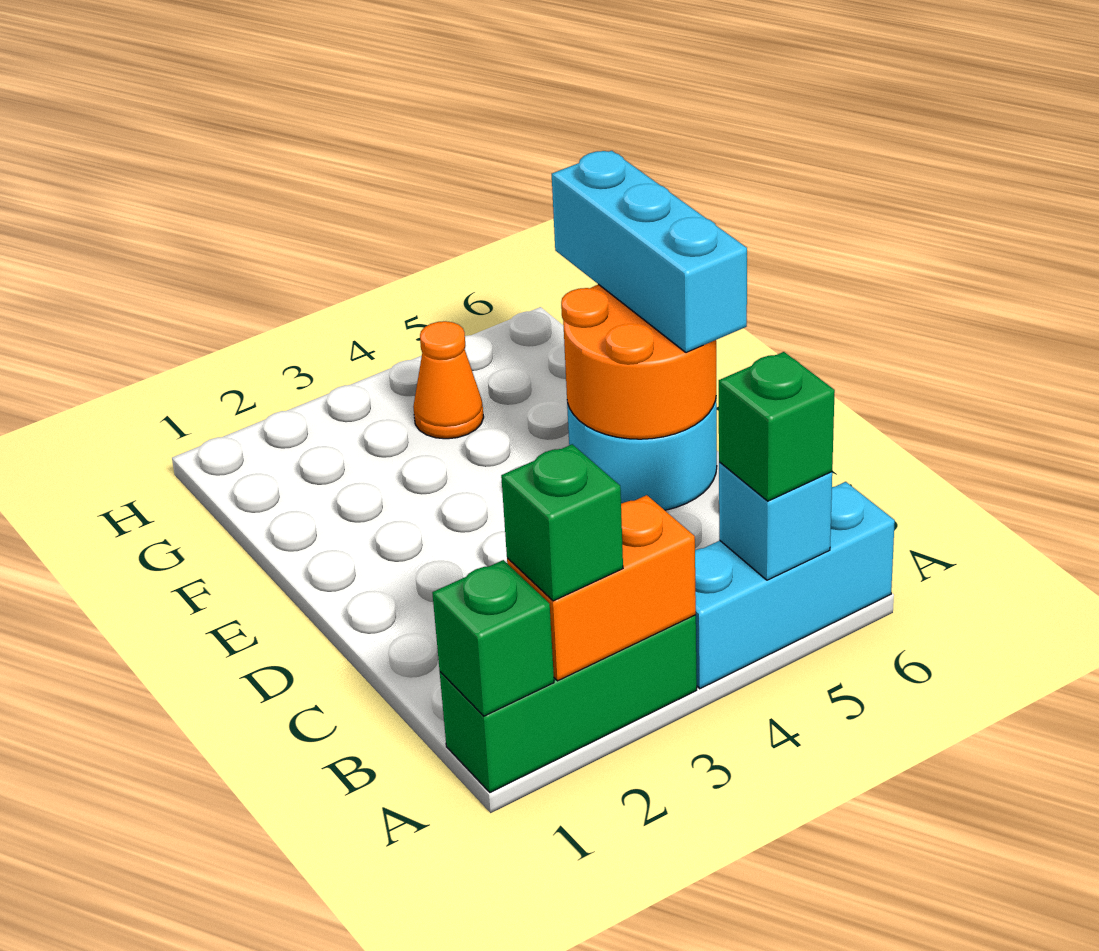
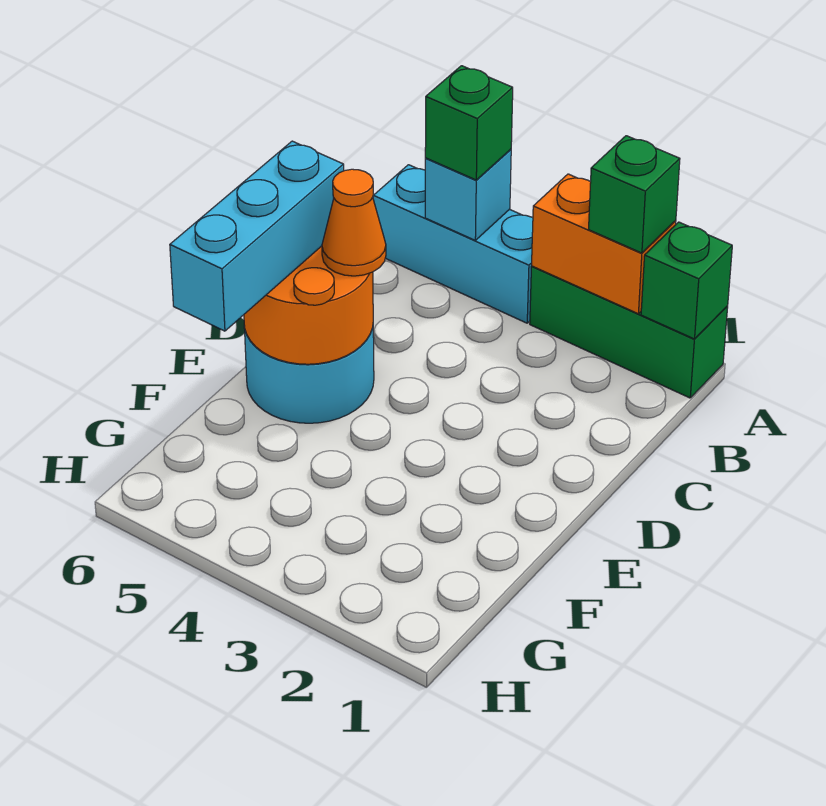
orange 1x1 cone [413,321,484,439] -> orange 1x1 cone moved to [322,169,386,276]

